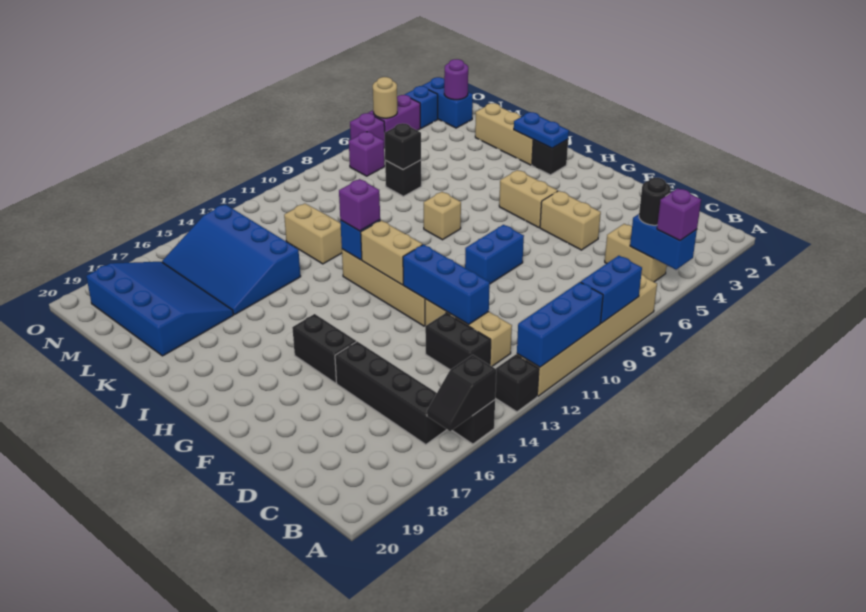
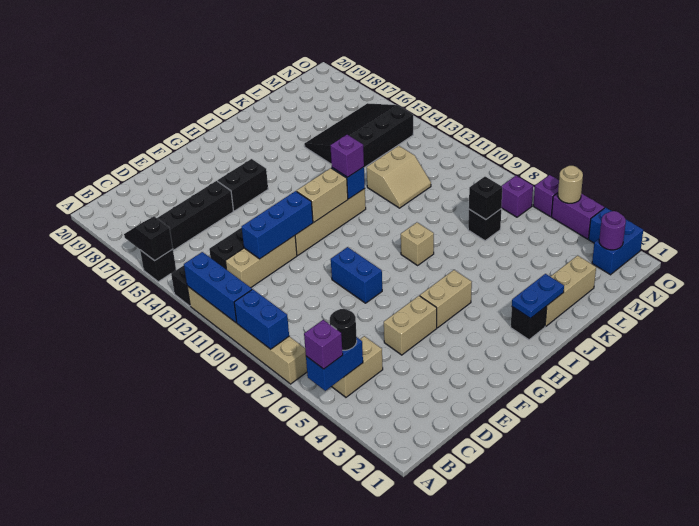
blue 3x4 slope [162,204,301,314] -> black 3x4 slope [304,103,413,168]
blue 3x4 slope [86,262,233,356] -> none

